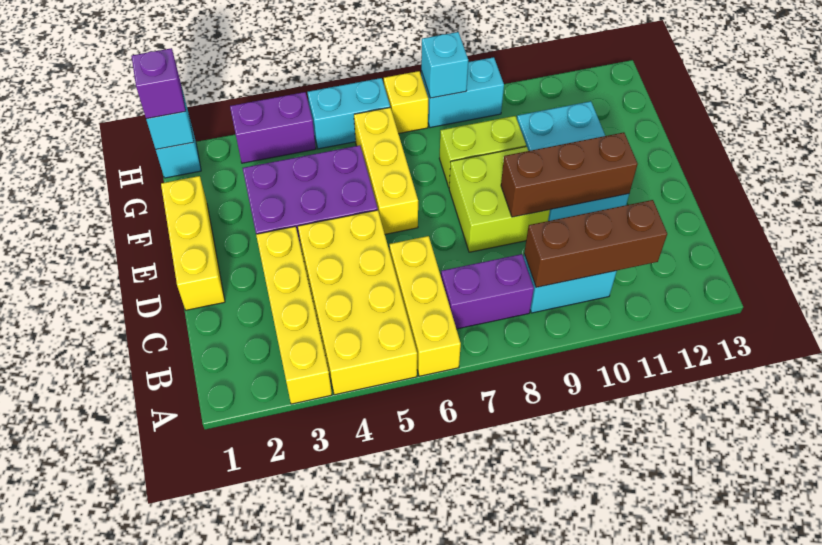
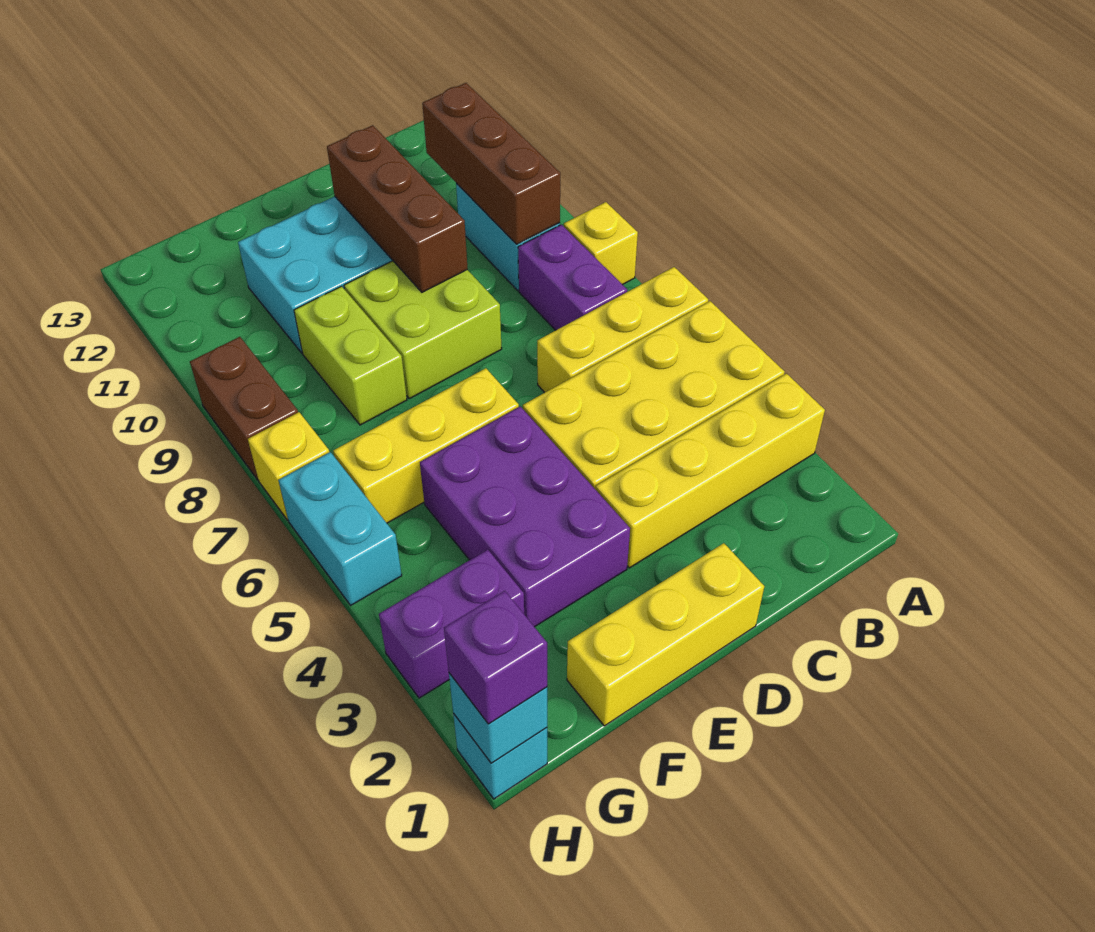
none -> yellow 1x1 brick [564,202,638,285]
purple 1x2 brick [230,92,316,163] -> purple 1x2 brick turned to [379,550,524,698]
cyan 1x2 brick [421,57,504,128] -> brown 1x2 brick [190,337,298,480]
cyan 1x1 brick [421,32,468,98] -> none

